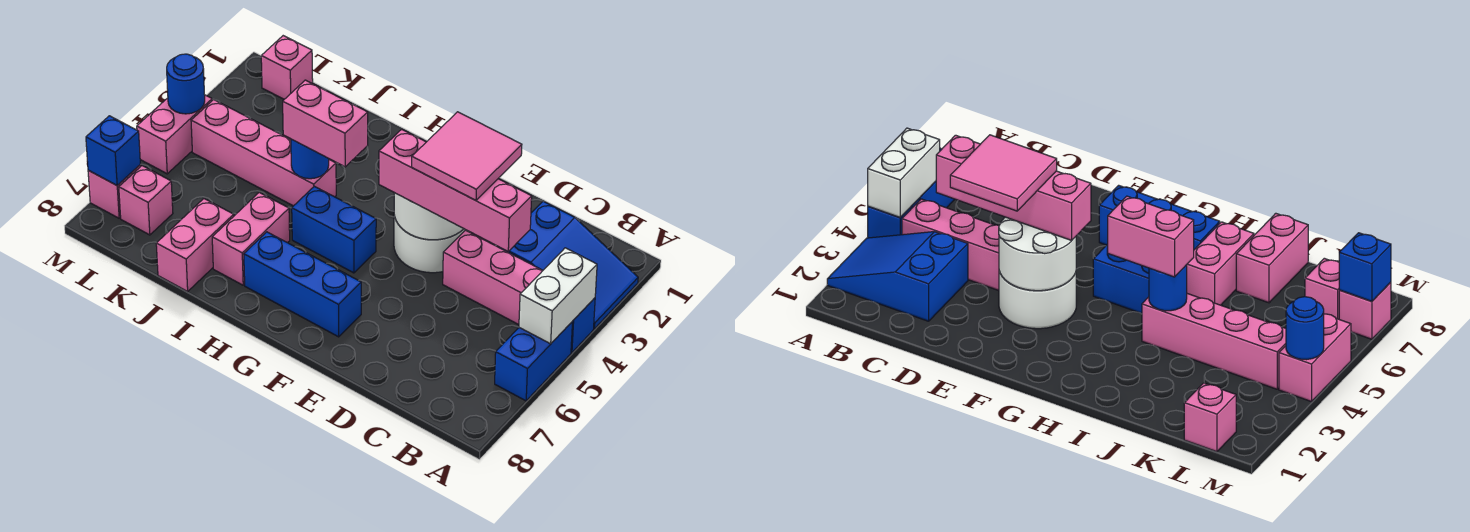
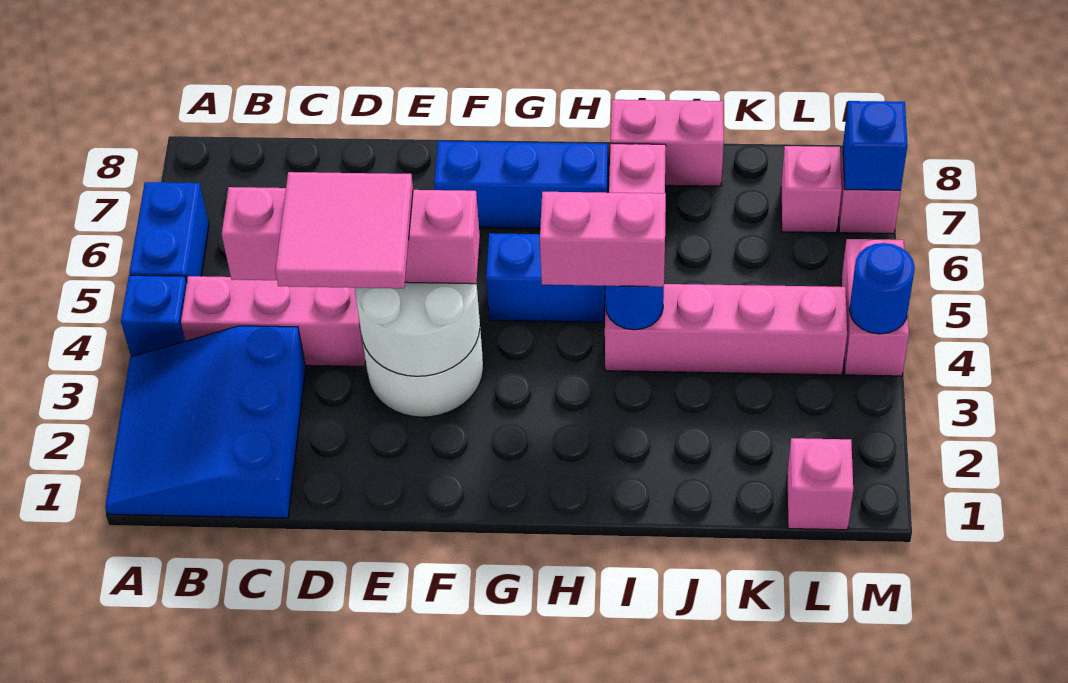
blue 2x3 slope [499,201,638,329] -> blue 3x3 slope [105,326,306,518]
white 1x2 brick [519,248,597,344] -> none
pink 1x2 brick [156,199,234,291] -> pink 1x2 brick turned to [611,100,724,186]

